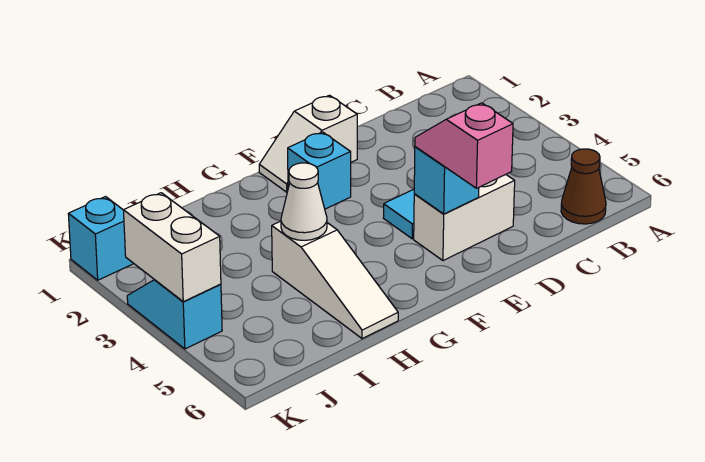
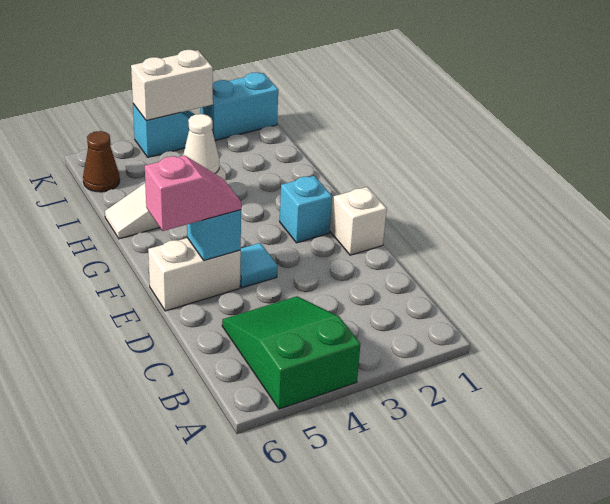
none -> green 2x3 slope [222,296,360,409]
brown 1x1 cone [561,149,606,224] -> brown 1x1 cone moved to [83,131,120,192]
white 1x2 brick [414,175,515,261] -> white 1x2 brick turned to [148,238,241,311]
cyan 1x1 brick [68,197,134,280] -> cyan 1x2 brick [200,72,278,140]

